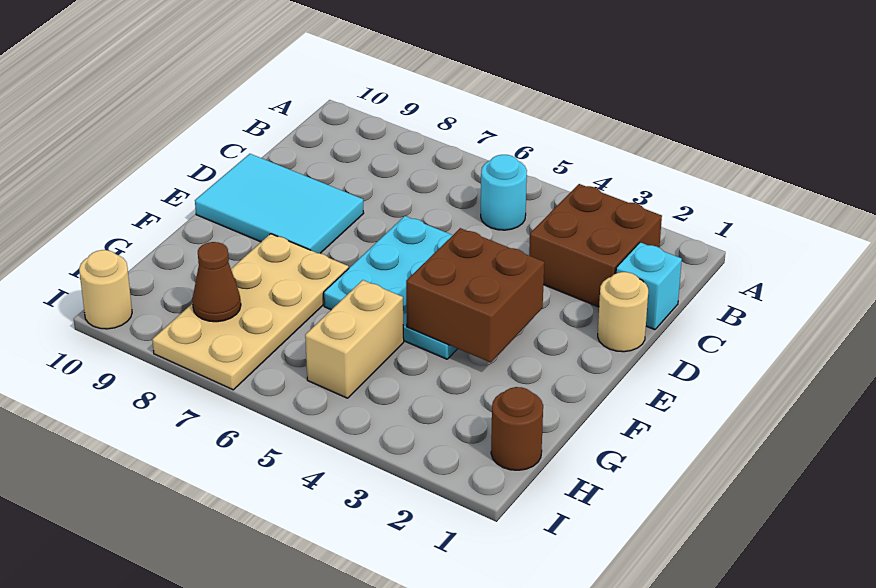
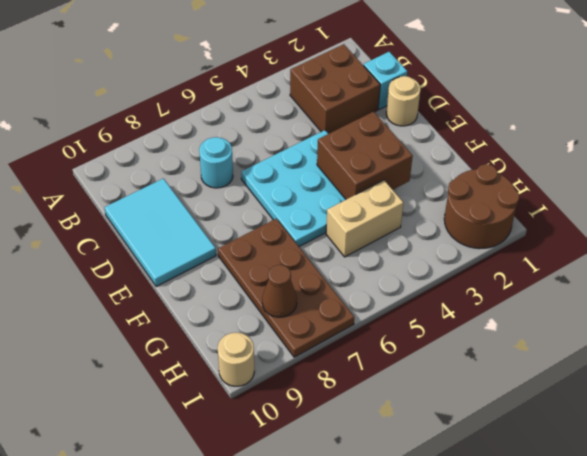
cyan 1x1 round brick [481,155,527,230] -> cyan 1x1 round brick moved to [199,137,233,188]
cyan 2x3 tile [195,154,364,253] -> cyan 2x3 tile turned to [105,178,216,287]
tan 2x4 plate [152,234,349,390] -> brown 2x4 plate [218,219,354,357]
tan 1x2 brick [305,280,404,398] -> tan 1x2 brick turned to [326,180,403,257]
brown 1x1 round brick [491,387,543,470] -> brown 2x2 round brick [444,164,519,249]

